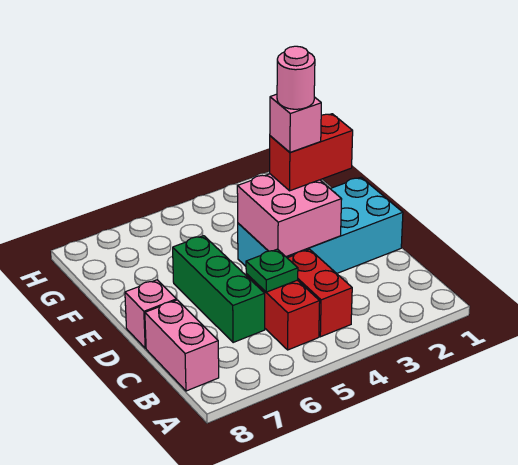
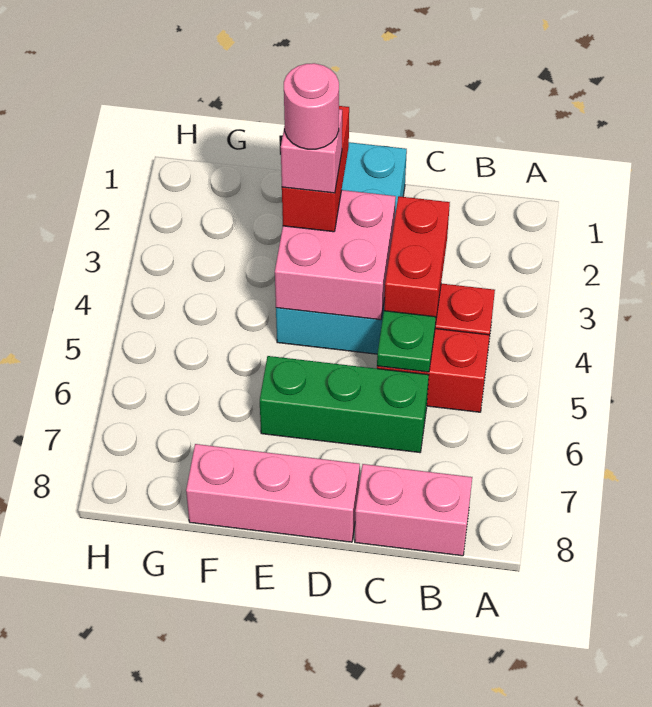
none -> red 1x2 brick [384,196,450,324]
pink 1x1 brick [125,280,177,348] -> pink 1x3 brick [186,444,360,542]

